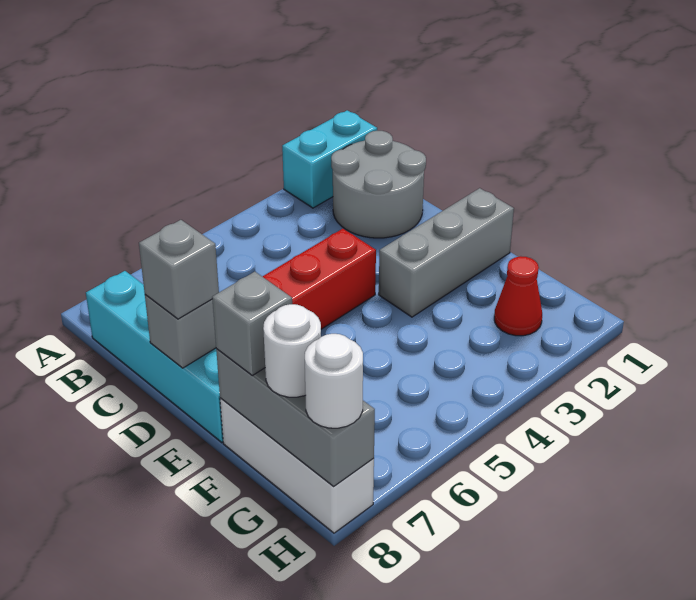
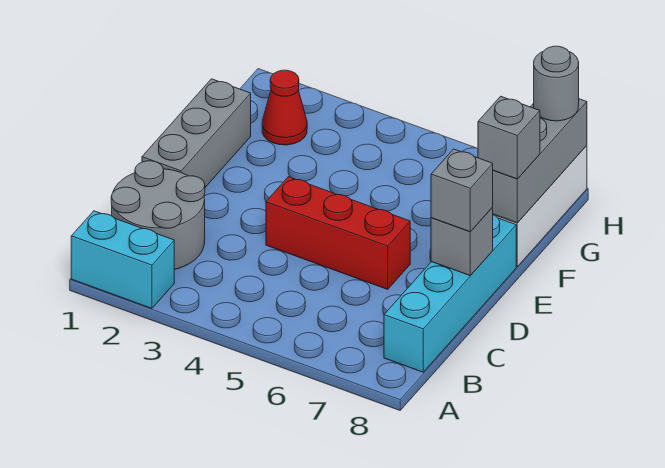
grey 1x3 brick [379,188,514,317] -> grey 1x3 brick turned to [142,79,251,187]
white 1x1 round brick [263,304,321,397] -> none
white 1x1 round brick [305,334,363,428] -> grey 1x1 round brick [534,46,579,121]

